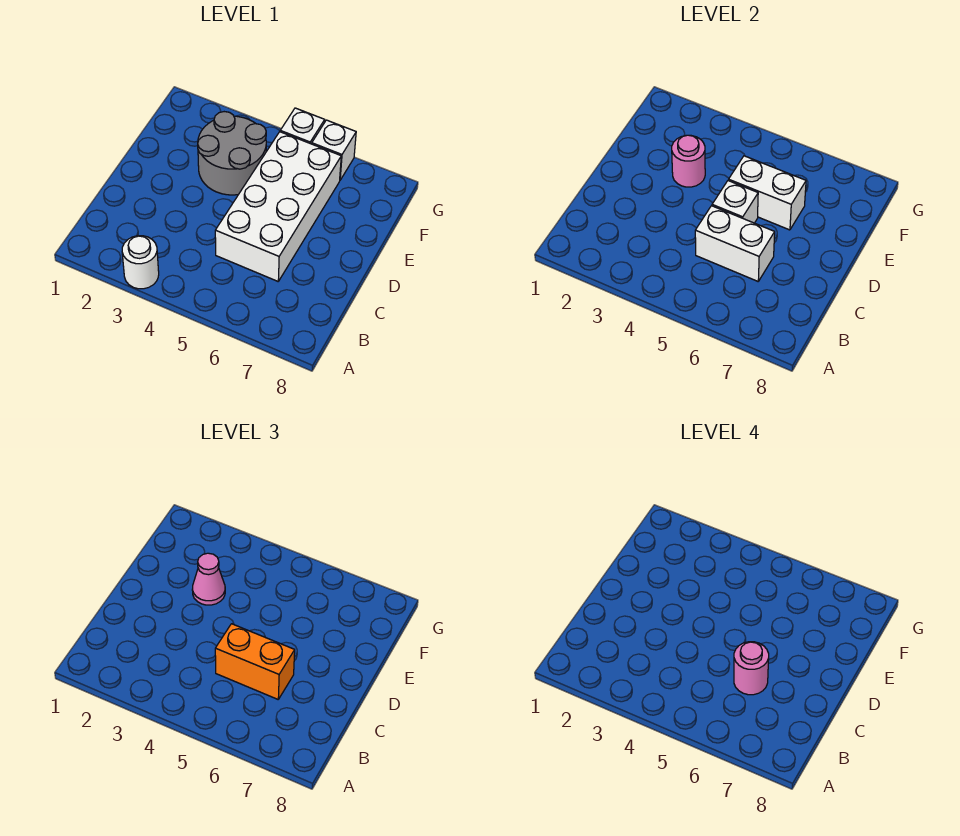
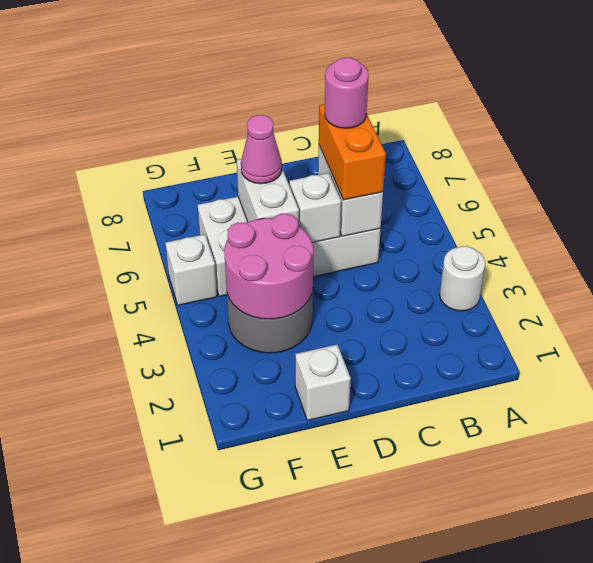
pink 1x1 round brick [672,135,705,187] -> pink 2x2 round brick [224,214,314,319]
pink 1x1 cone [192,553,225,605] -> pink 1x1 cone moved to [241,115,282,184]
white 1x1 brick [312,120,356,180] -> white 1x1 brick moved to [295,345,351,421]

